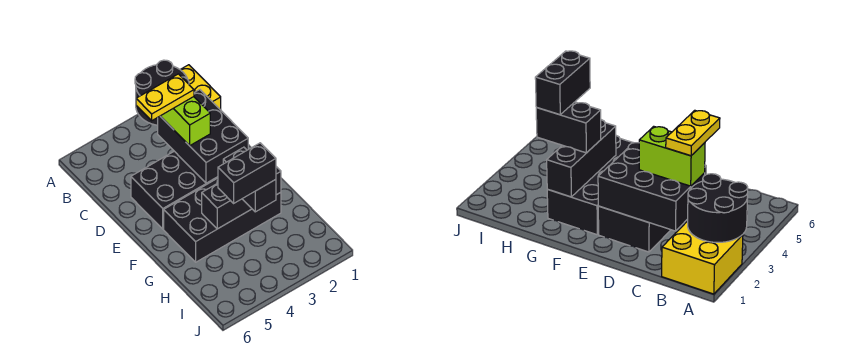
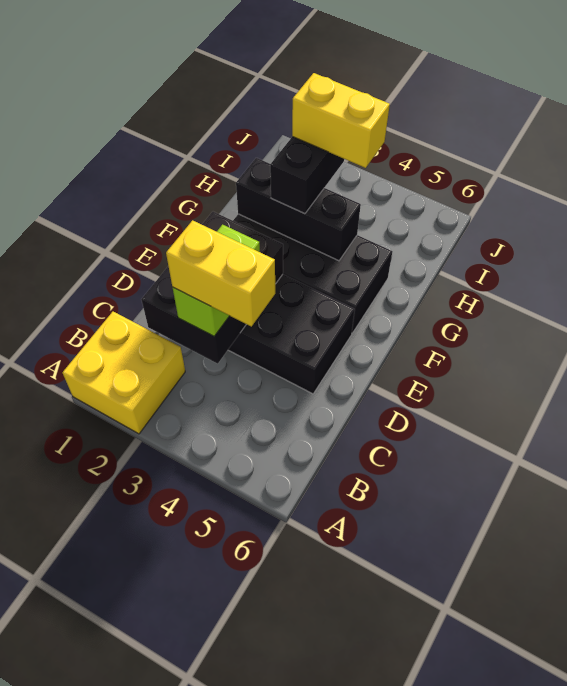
black 2x2 round brick [135,60,189,125] -> none
yellow 1x2 plate [136,74,194,120] -> yellow 1x2 brick [166,220,275,327]
black 1x2 brick [218,143,276,203] -> yellow 1x2 brick [292,73,390,168]

